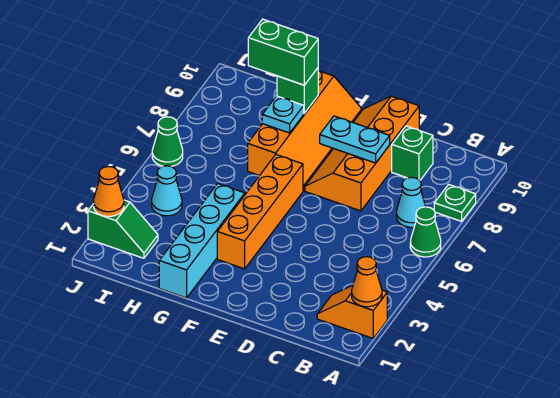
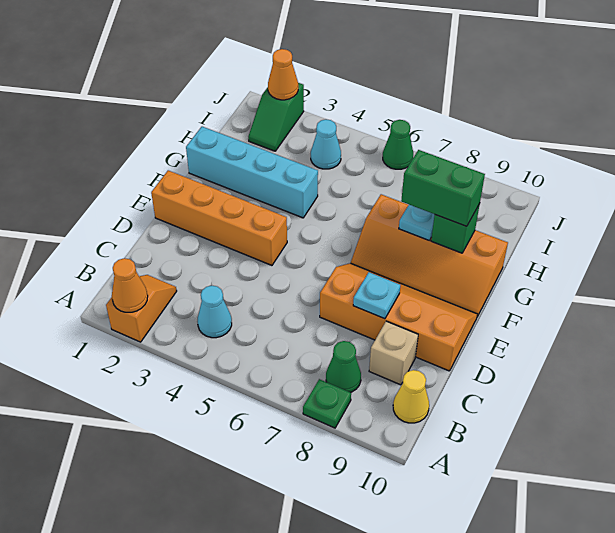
green 1x1 cone [410,207,441,257] -> green 1x1 cone moved to [326,341,361,393]
cyan 1x1 cone [397,177,426,227] -> cyan 1x1 cone moved to [197,286,232,338]
none -> yellow 1x1 cone [393,370,429,423]
green 1x1 brick [392,126,433,180] -> tan 1x1 brick [369,321,418,385]
cyan 1x2 plate [320,116,390,163] -> cyan 1x1 plate [353,272,400,319]
orange 1x4 brick [217,155,303,269] -> orange 1x4 brick moved to [151,170,287,265]
green 1x2 brick [248,19,318,85] -> green 1x2 brick turned to [401,150,485,226]

